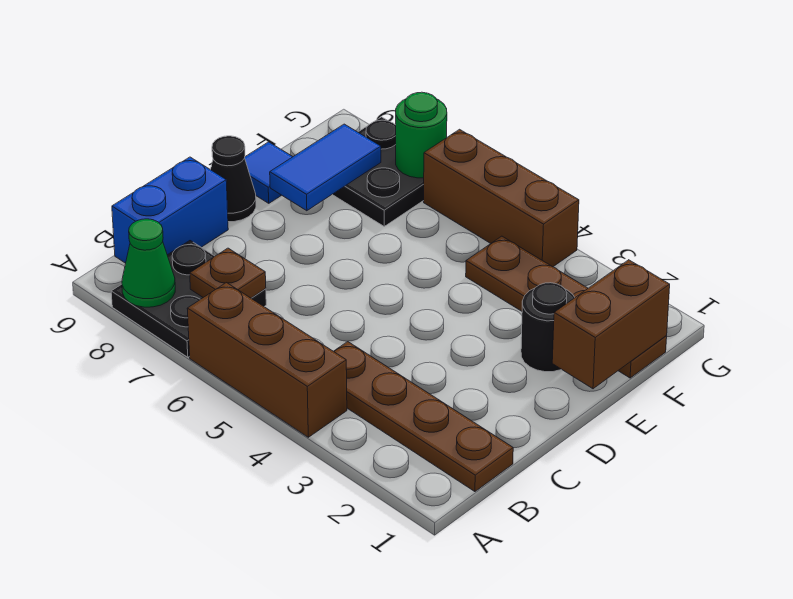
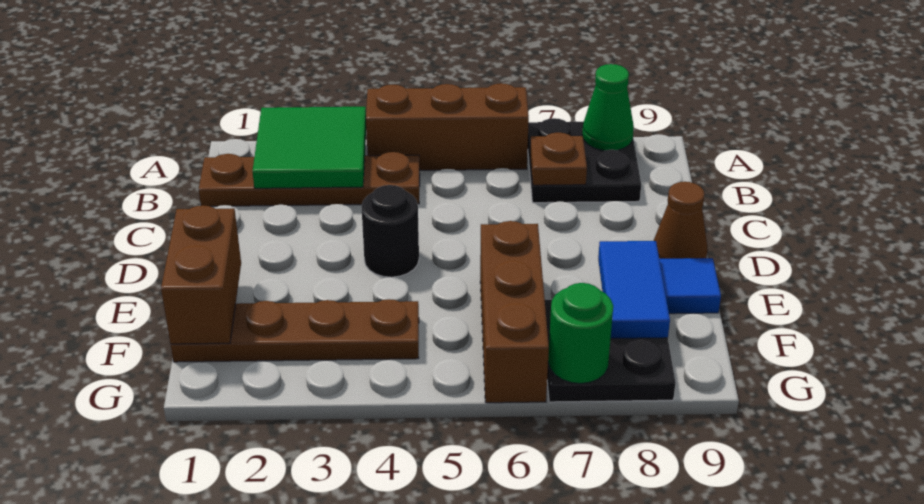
none -> green 2x2 tile [252,107,366,188]
blue 1x2 brick [112,157,228,263] -> none
black 1x1 cone [211,136,256,222] -> brown 1x1 cone [654,182,707,259]
black 1x1 round brick [521,283,575,372] -> black 1x1 round brick moved to [361,185,419,277]
brown 1x3 brick [424,129,579,267] -> brown 1x3 brick turned to [480,221,549,403]

